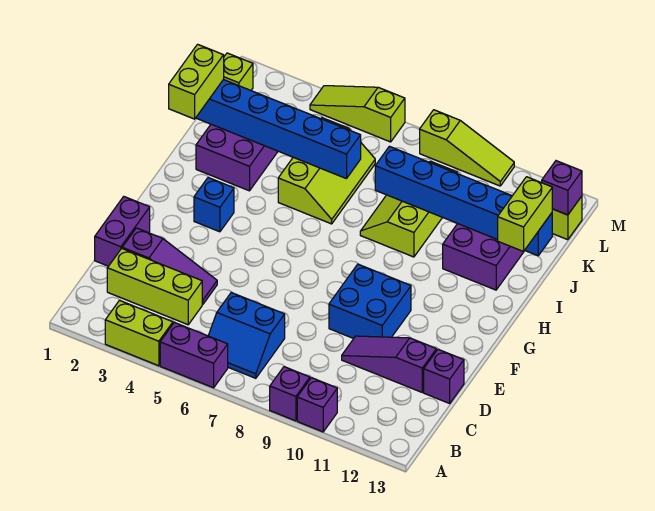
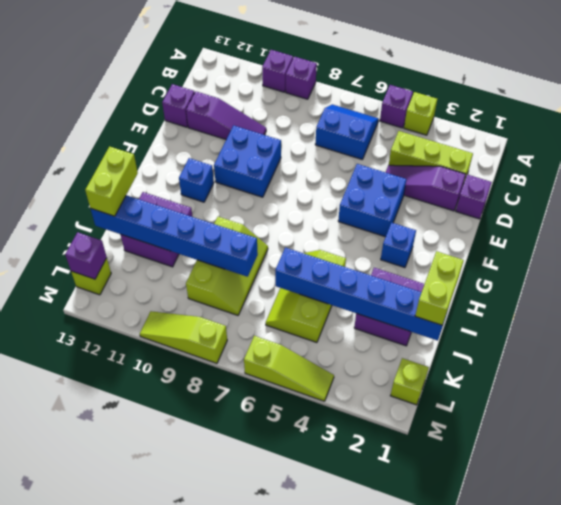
lime 1x2 brick [105,300,173,366] -> lime 1x1 brick [404,92,437,135]
purple 1x2 brick [160,322,228,388] -> purple 1x1 brick [380,85,413,128]
purple 1x2 brick [95,197,150,266] -> purple 1x1 brick [456,175,492,219]
none -> blue 2x2 brick [338,164,406,237]
none -> blue 1x1 brick [179,158,214,202]

